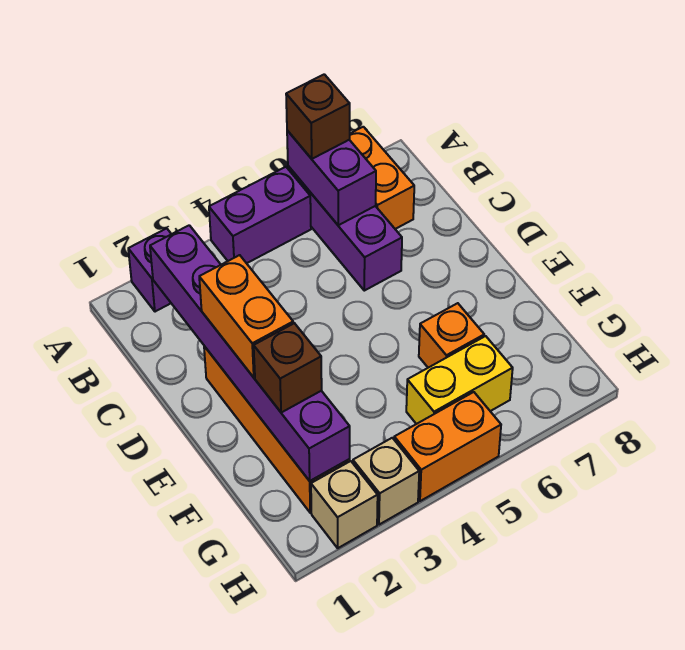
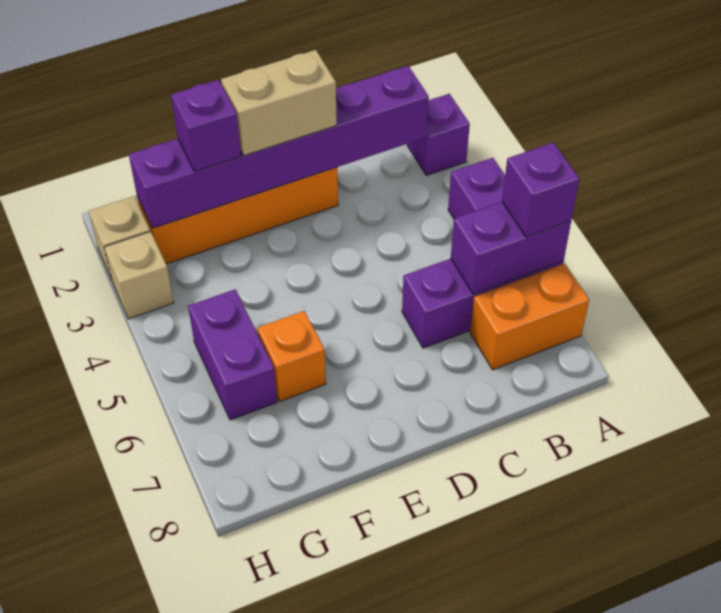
brown 1x1 brick [286,74,350,159] -> purple 1x1 brick [502,143,579,237]
orange 1x2 brick [199,255,293,377] -> tan 1x2 brick [221,50,337,155]
brown 1x1 brick [254,323,322,412] -> purple 1x1 brick [171,80,241,171]
yellow 1x2 brick [406,336,513,424] -> purple 1x2 brick [188,290,277,420]
orange 1x2 brick [394,392,501,501] -> none

